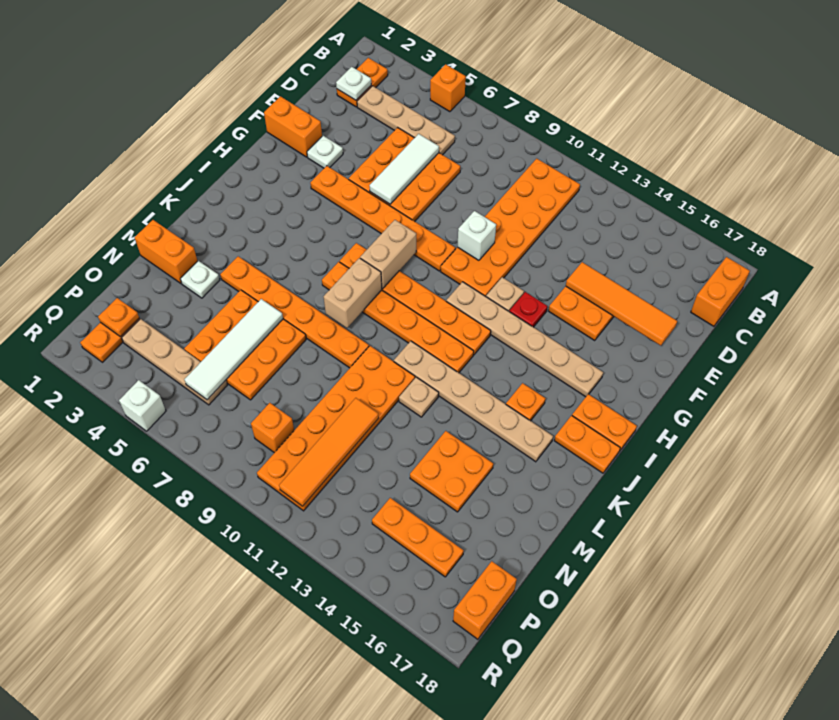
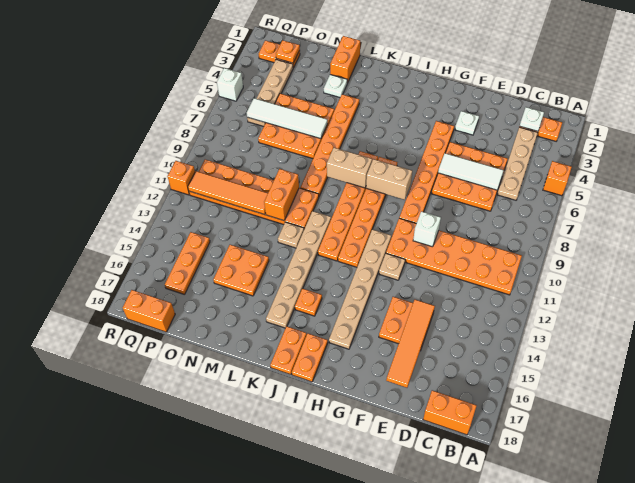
orange 1x2 brick [264,96,322,157] -> orange 1x2 brick moved to [264,169,299,221]
red 1x1 plate [509,292,547,327] -> none
orange 1x1 brick [251,403,294,453] -> orange 1x1 brick moved to [168,161,195,195]

